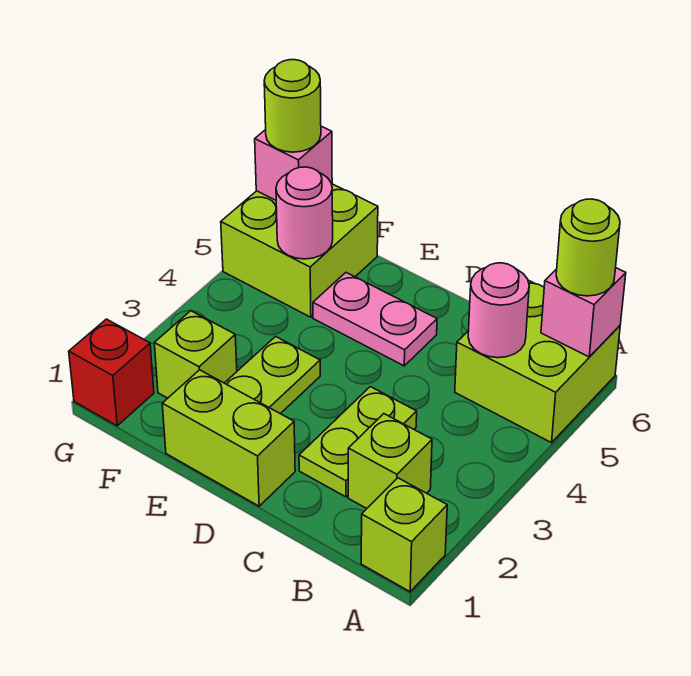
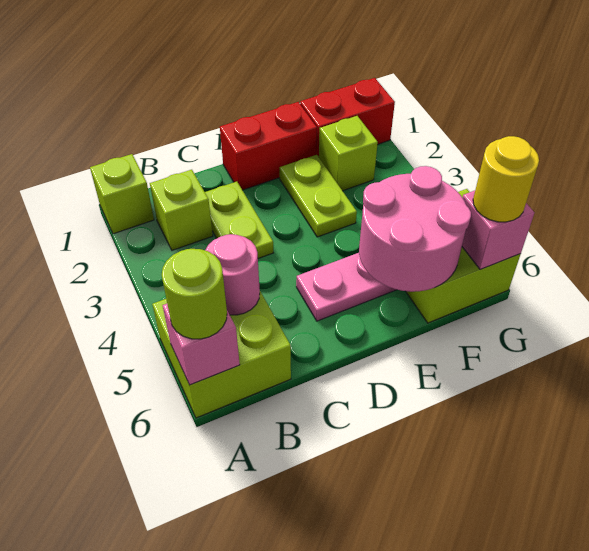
lime 1x2 brick [162,370,295,506] -> red 1x2 brick [220,102,317,190]
pink 1x1 round brick [276,167,333,259] -> pink 2x2 round brick [359,166,471,292]
red 1x1 brick [69,319,154,426] -> red 1x2 brick [300,78,395,157]
lime 1x1 round brick [264,60,321,152] -> yellow 1x1 round brick [473,136,539,222]

